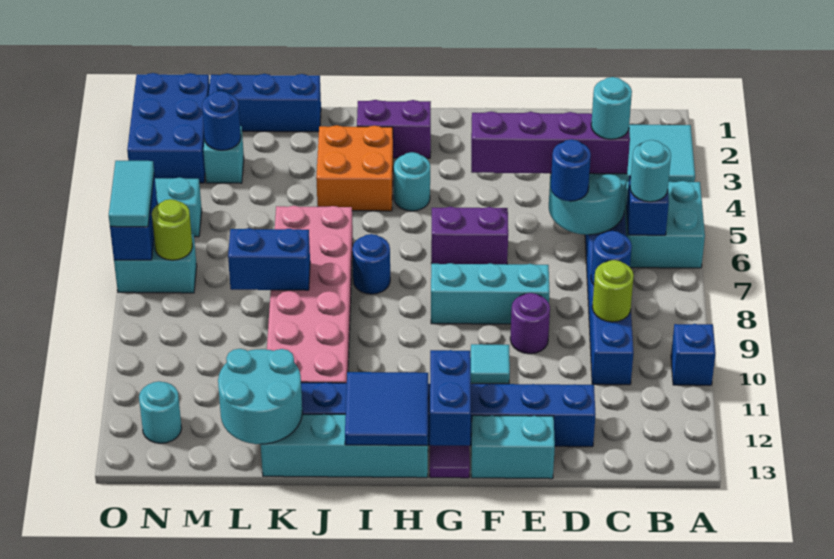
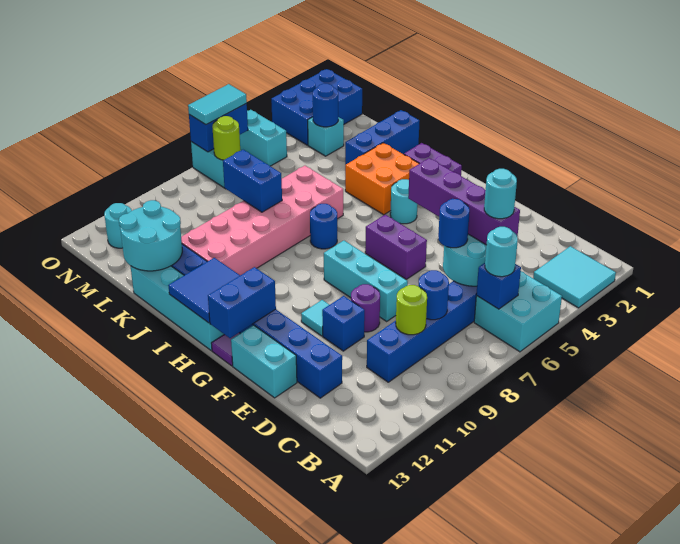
blue 1x1 brick [671,324,716,385] -> blue 1x1 brick moved to [322,296,365,351]
blue 1x3 brick [209,73,321,132] -> blue 1x3 brick turned to [345,110,420,165]

